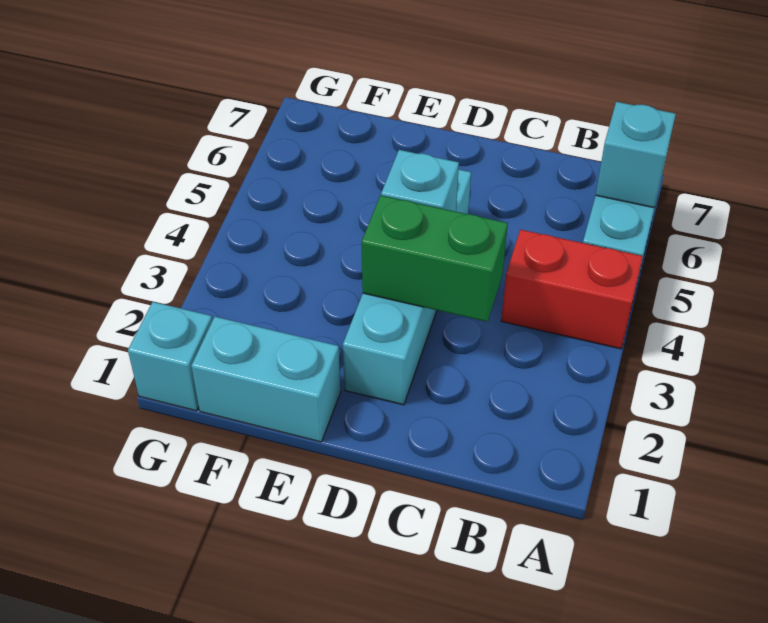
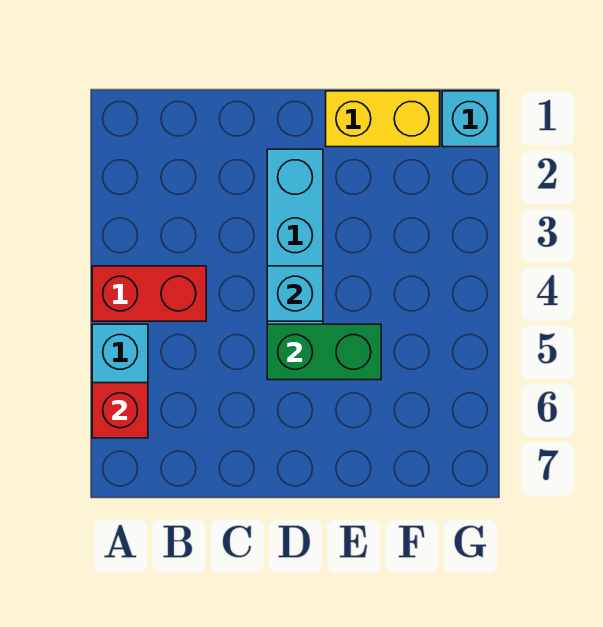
cyan 1x1 brick [596,102,676,208] -> red 1x1 brick [92,383,148,438]
green 1x2 brick [362,195,508,322] -> green 1x2 brick moved to [267,324,381,380]
cyan 1x2 brick [191,317,341,442] -> yellow 1x2 brick [326,91,440,147]

